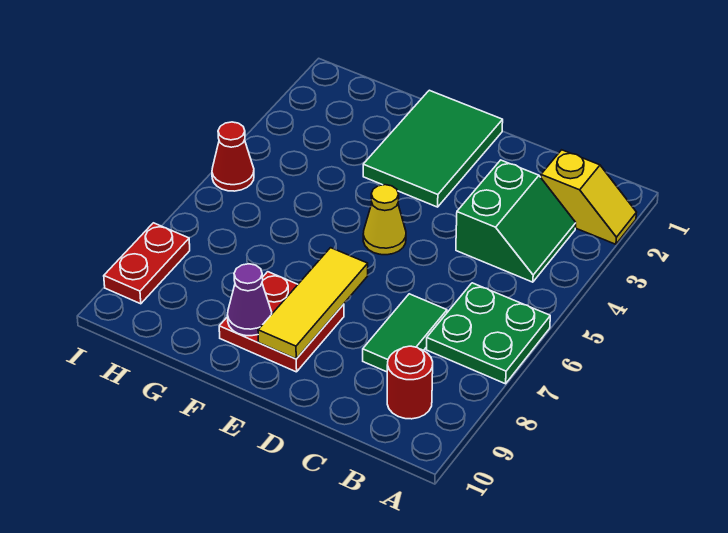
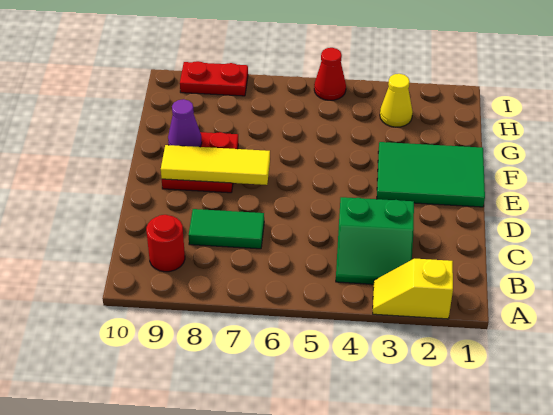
yellow 1x2 slope [541,150,636,244] -> yellow 1x2 slope turned to [373,259,453,319]
green 2x2 plate [427,283,550,384] -> none
yellow 1x1 cone [363,185,406,255] -> yellow 1x1 cone moved to [380,74,413,127]

